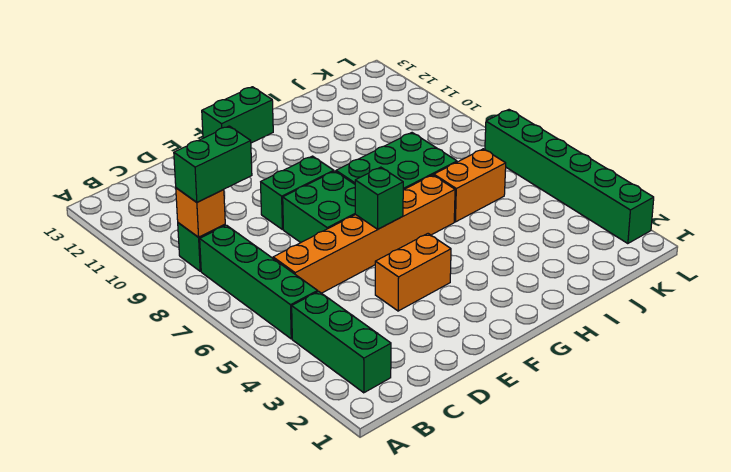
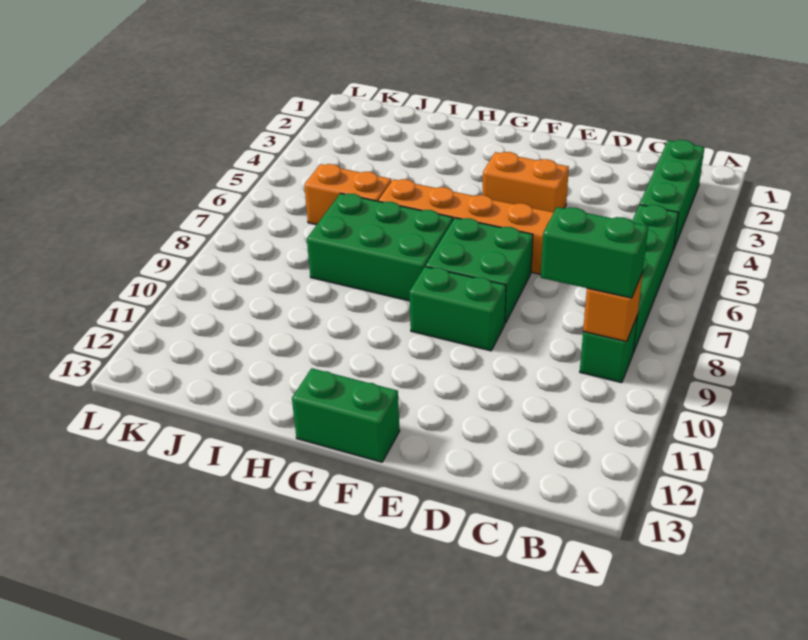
green 1x1 brick [355,167,403,229] -> none
green 1x6 brick [485,110,654,244] -> none

